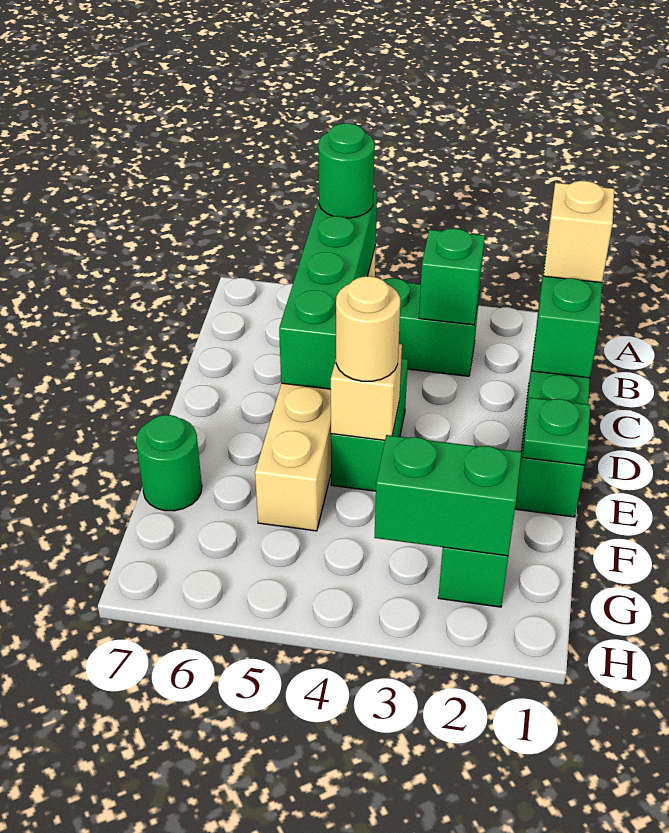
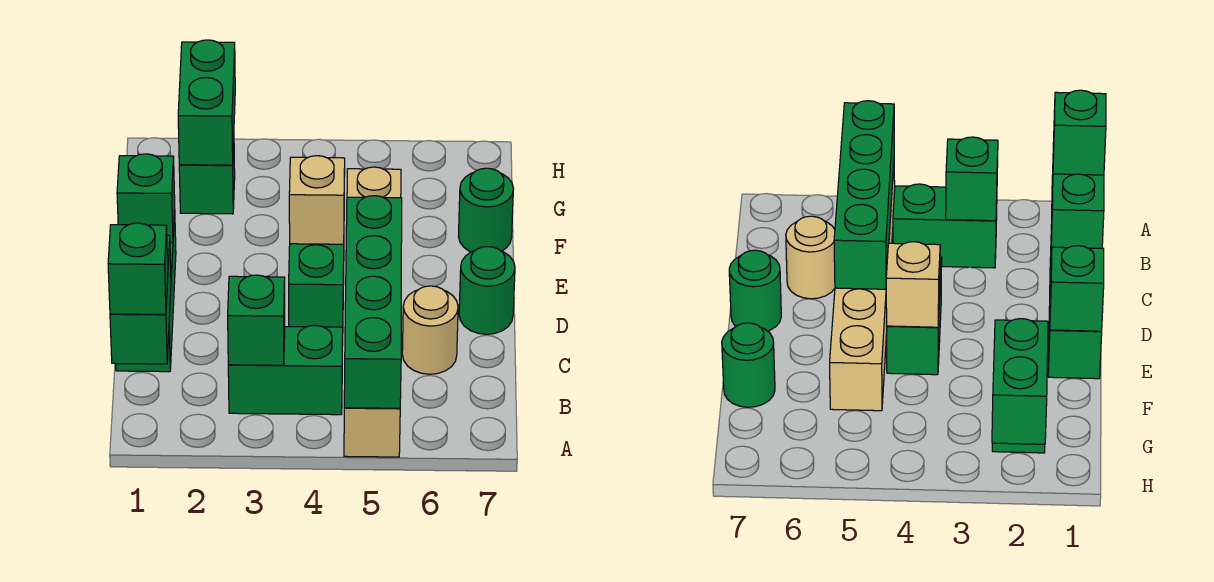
green 1x1 round brick [318,123,374,218] -> green 1x1 round brick moved to [459,247,515,334]
tan 1x1 brick [544,181,614,283] -> green 1x1 brick [108,223,168,314]
green 1x1 plate [522,398,590,465] -> green 1x1 brick [117,154,175,243]
tan 1x1 round brick [336,276,400,381] -> tan 1x1 round brick moved to [402,286,458,374]
green 1x2 brick [374,435,521,556] -> green 1x2 brick turned to [178,40,235,165]

